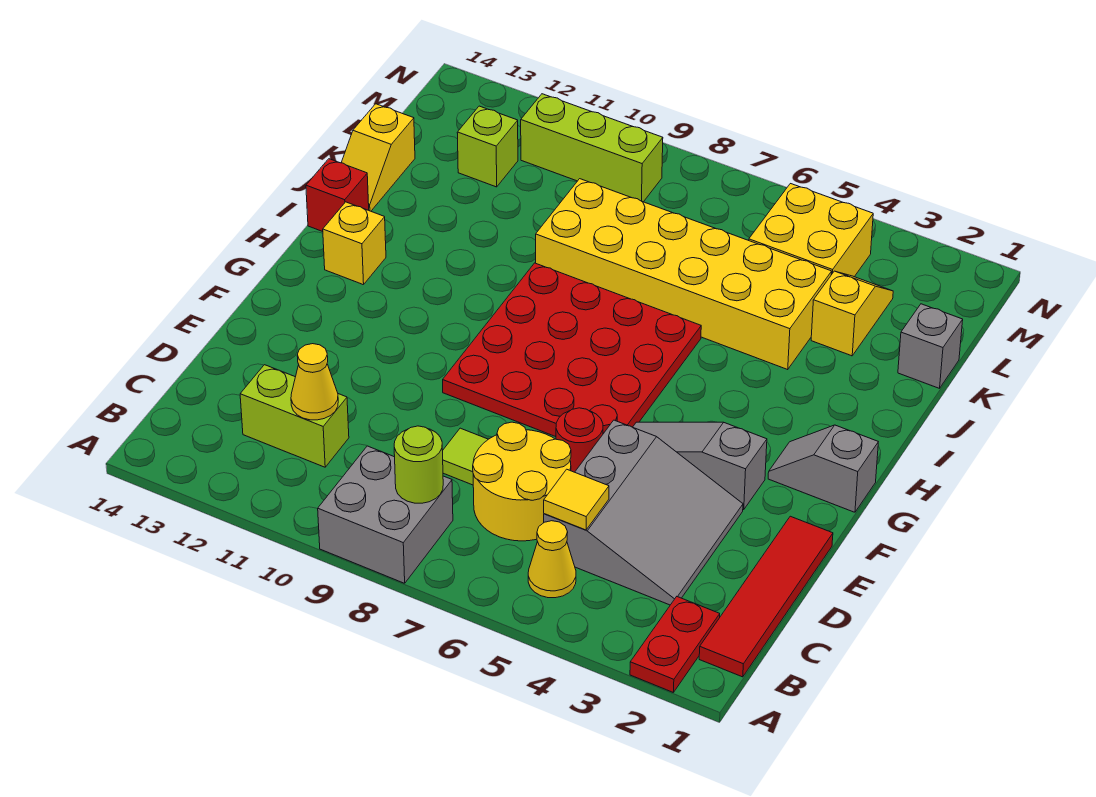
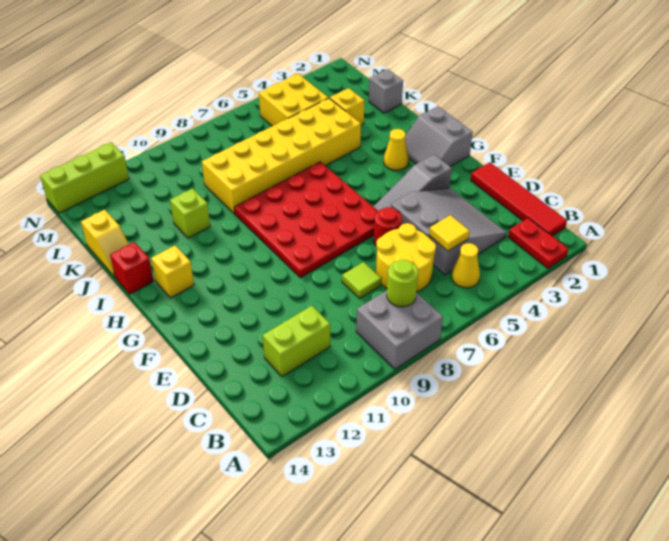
yellow 1x1 cone [291,344,338,420] -> yellow 1x1 cone moved to [384,129,409,170]
grey 1x2 slope [768,425,878,512] -> grey 2x2 slope [405,106,473,166]
lime 1x1 brick [457,106,518,187] -> lime 1x1 brick moved to [170,188,210,238]
lime 1x3 brick [521,94,663,202] -> lime 1x3 brick moved to [40,142,129,213]

